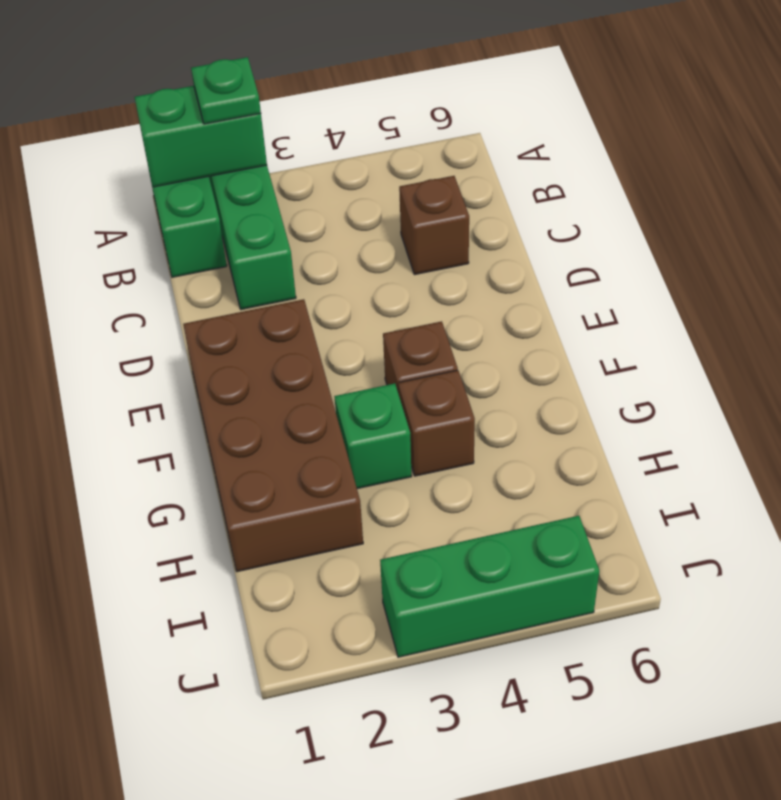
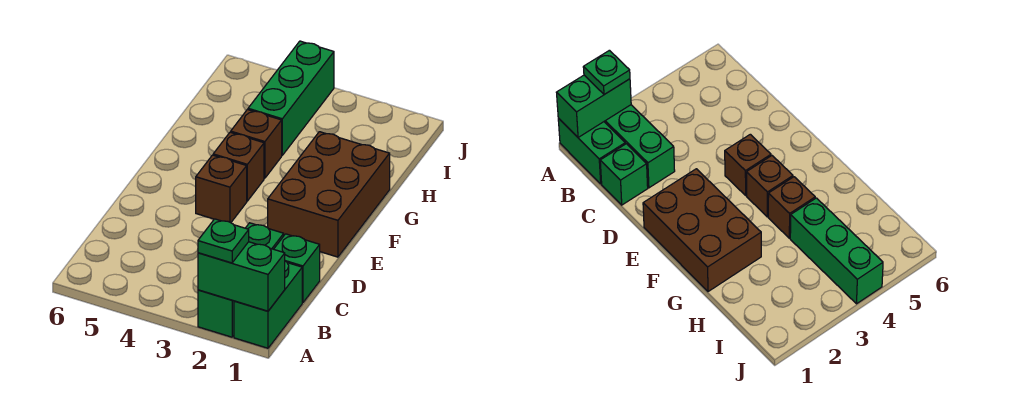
brown 1x1 brick [399,176,469,275] -> brown 1x1 brick moved to [196,155,247,223]
brown 2x4 brick [183,299,363,572] -> brown 2x3 brick [268,132,390,257]
green 1x1 brick [334,383,412,489] -> green 1x1 brick moved to [274,234,320,303]
green 1x3 brick [380,516,599,657] -> green 1x3 brick turned to [248,41,334,155]

